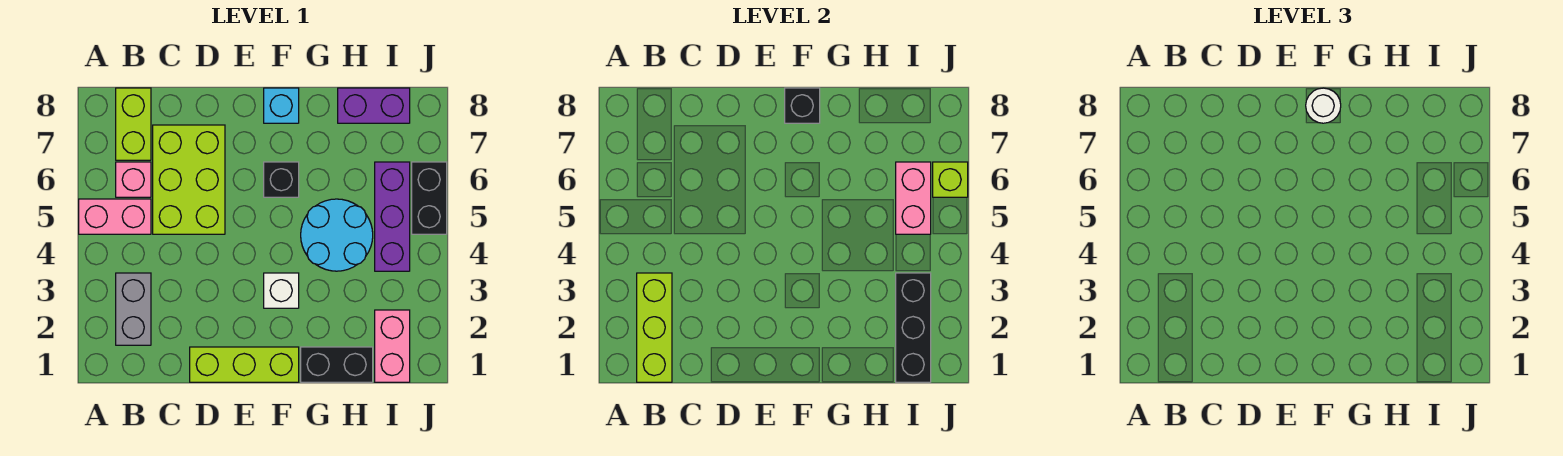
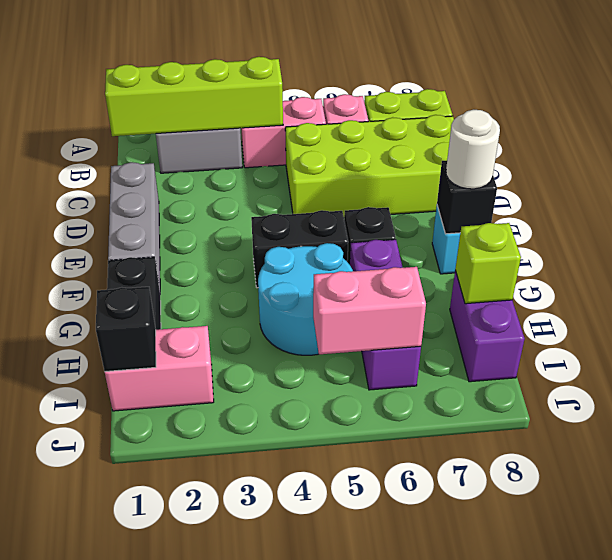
pink 1x2 brick [79,199,151,234] -> pink 1x2 brick turned to [241,97,326,168]
lime 1x3 brick [637,273,672,382] -> lime 1x4 brick [105,57,283,136]
lime 2x3 brick [153,125,225,234] -> lime 2x4 brick [285,115,454,216]
lime 1x3 brick [190,347,299,382] -> grey 1x3 brick [108,162,160,290]
white 1x1 brick [264,273,299,308] -> none
black 1x3 brick [896,273,931,382] -> black 1x1 brick [96,287,156,372]
purple 1x3 brick [375,162,410,271] -> purple 1x3 brick turned to [350,240,421,390]
black 1x2 brick [412,162,447,234] -> black 1x2 brick moved to [251,210,348,288]
lime 1x1 brick [933,162,968,197] -> lime 1x1 brick moved to [455,223,521,304]

